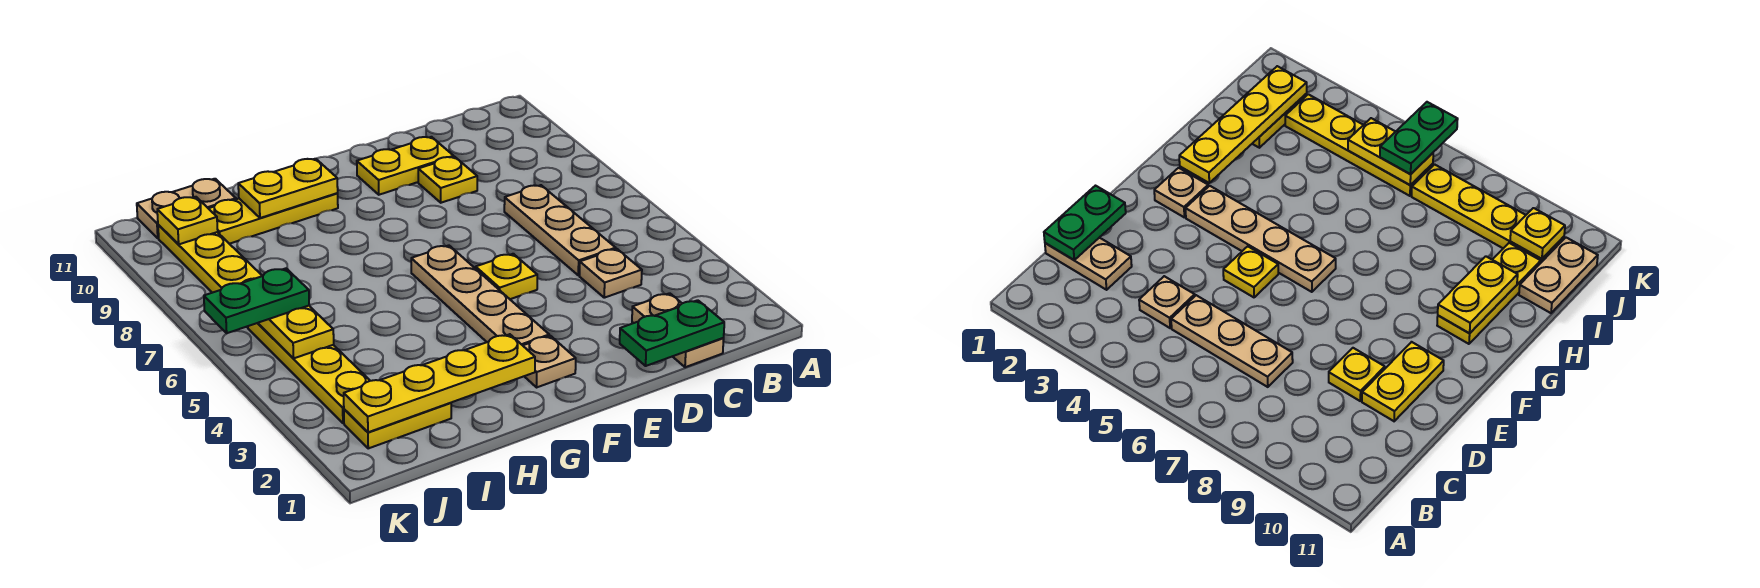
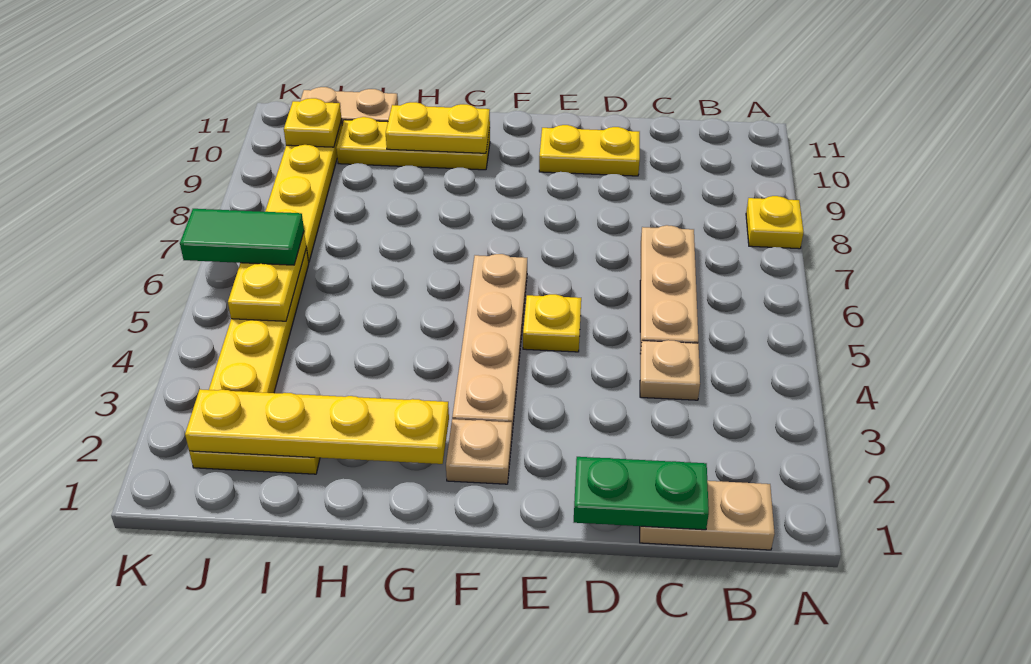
tan 1x2 plate [632,293,724,367] -> tan 1x2 plate turned to [640,481,775,550]
yellow 1x1 plate [418,157,477,203] -> yellow 1x1 plate moved to [746,196,804,249]
green 1x2 plate [204,268,309,333] -> green 1x2 tile [180,209,304,265]

